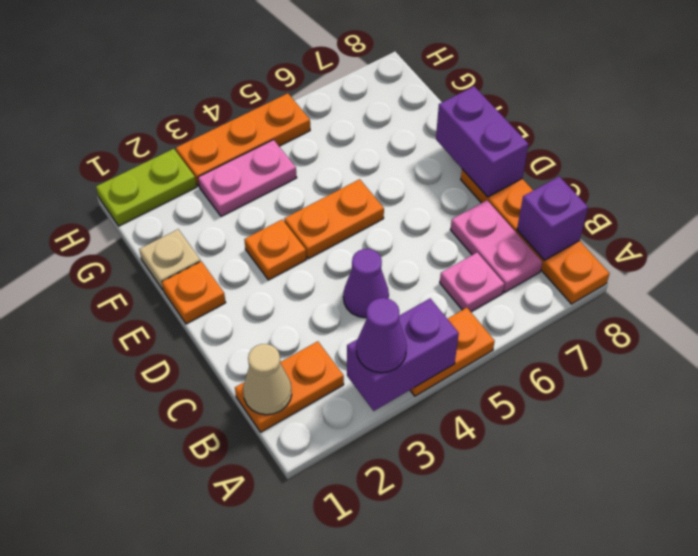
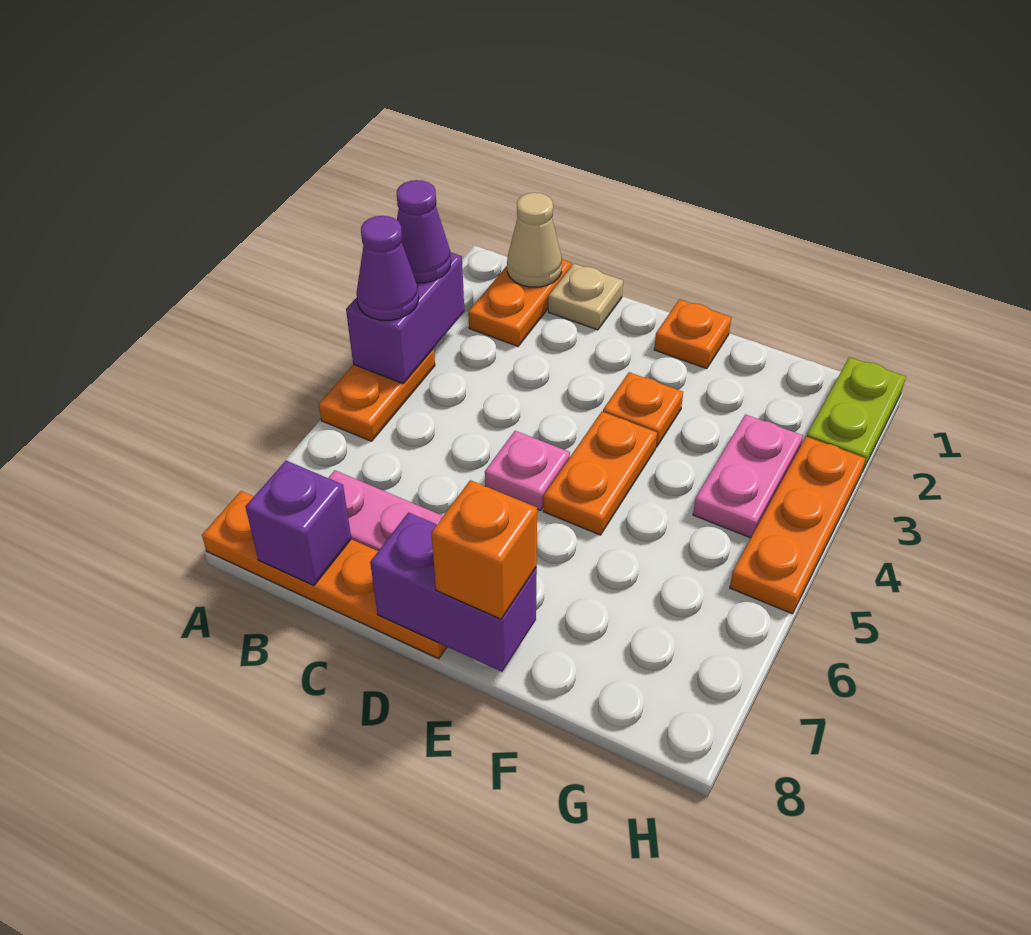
pink 1x1 plate [440,252,504,312] -> pink 1x1 plate moved to [485,431,570,511]
purple 1x1 cone [343,249,389,318] -> purple 1x1 cone moved to [357,216,419,320]
none -> orange 1x1 brick [431,480,537,619]
tan 1x1 plate [139,229,201,290] -> tan 1x1 plate moved to [548,264,623,330]

